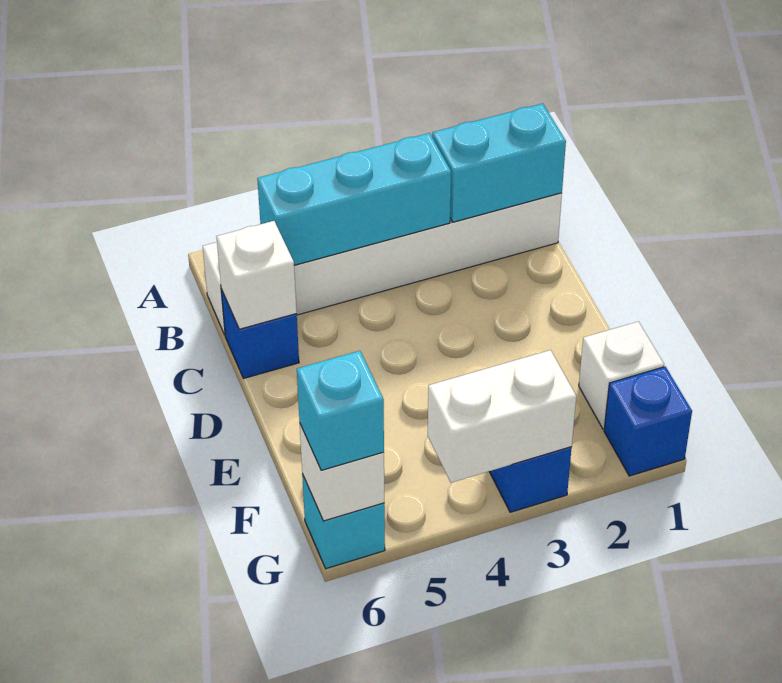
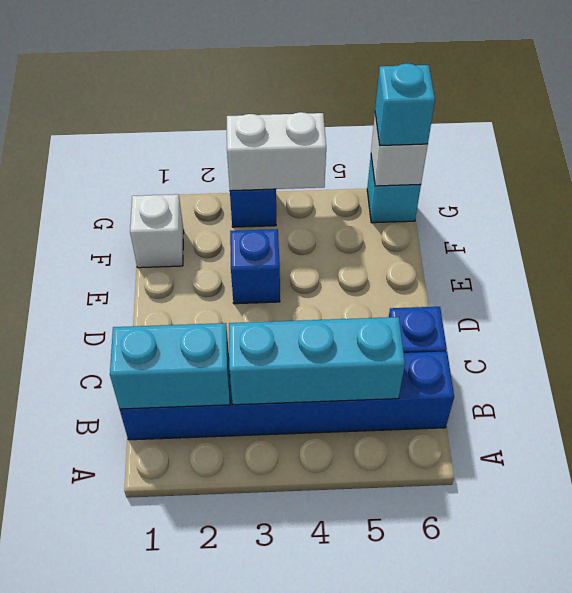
white 1x6 brick [203,193,562,335] -> blue 1x6 brick [120,351,454,440]
white 1x1 brick [216,221,297,329] -> none
blue 1x1 brick [604,367,692,476] -> blue 1x1 brick moved to [230,229,280,304]

